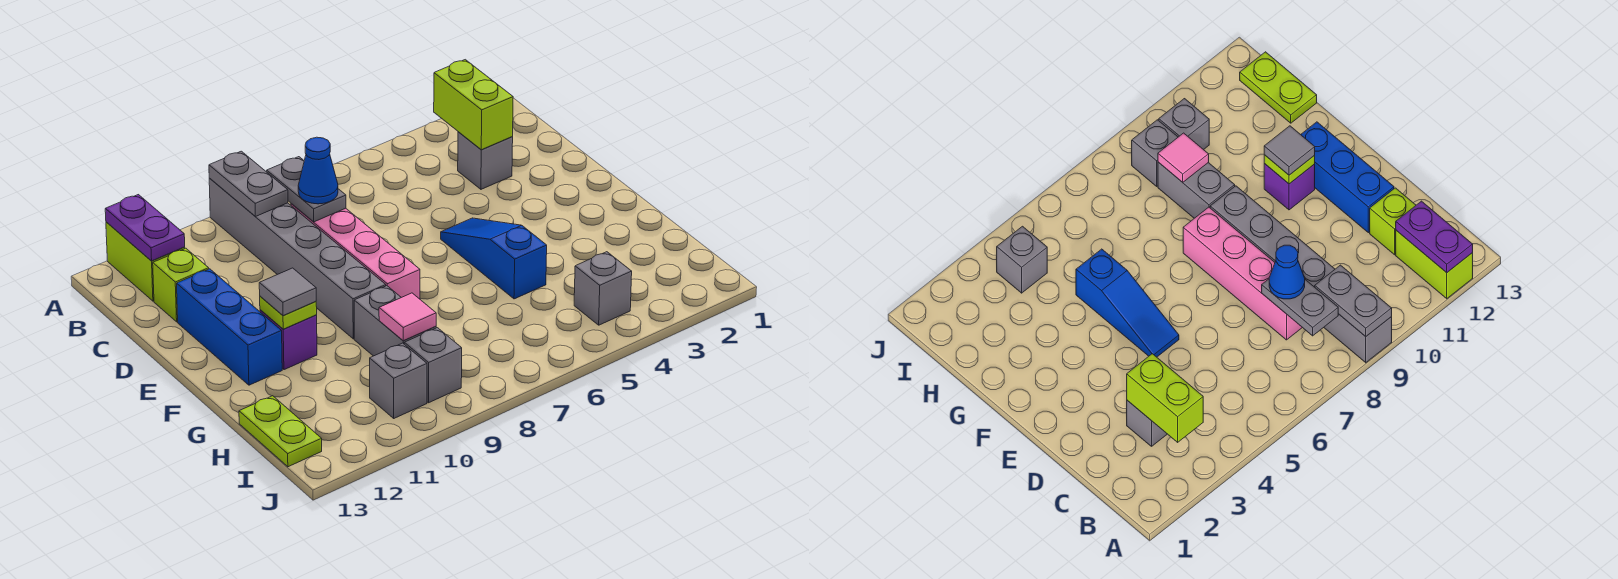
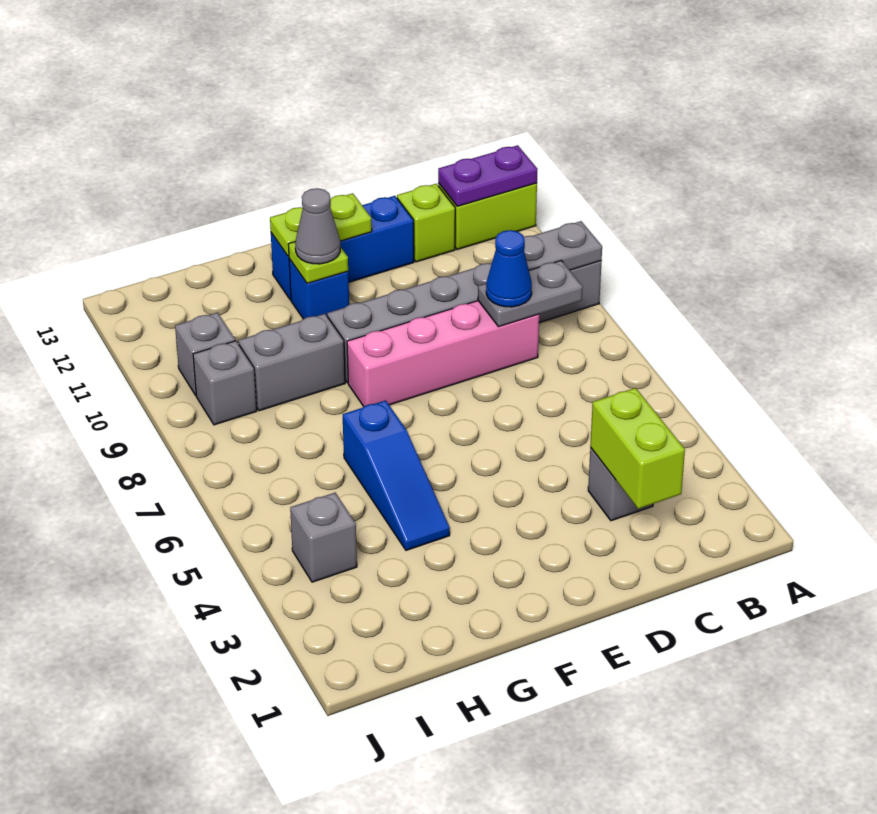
lime 1x2 brick [434,60,513,150] -> lime 1x2 brick turned to [590,388,685,509]
blue 1x3 slope [441,218,547,299] -> blue 1x3 slope turned to [343,400,450,550]
purple 1x1 brick [260,310,317,370] -> blue 1x1 brick [289,259,349,319]
grey 1x1 tile [259,268,316,316] -> grey 1x1 cone [295,188,340,264]
pink 1x1 tile [379,293,436,341] -> none
lime 1x2 plate [239,396,322,467] -> lime 1x2 plate moved to [270,193,372,256]

